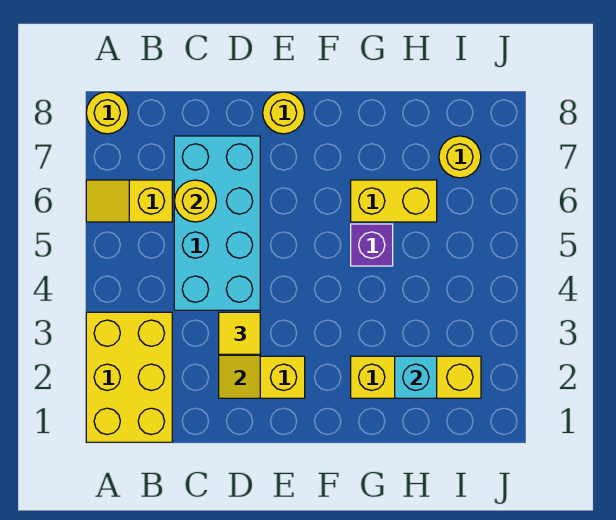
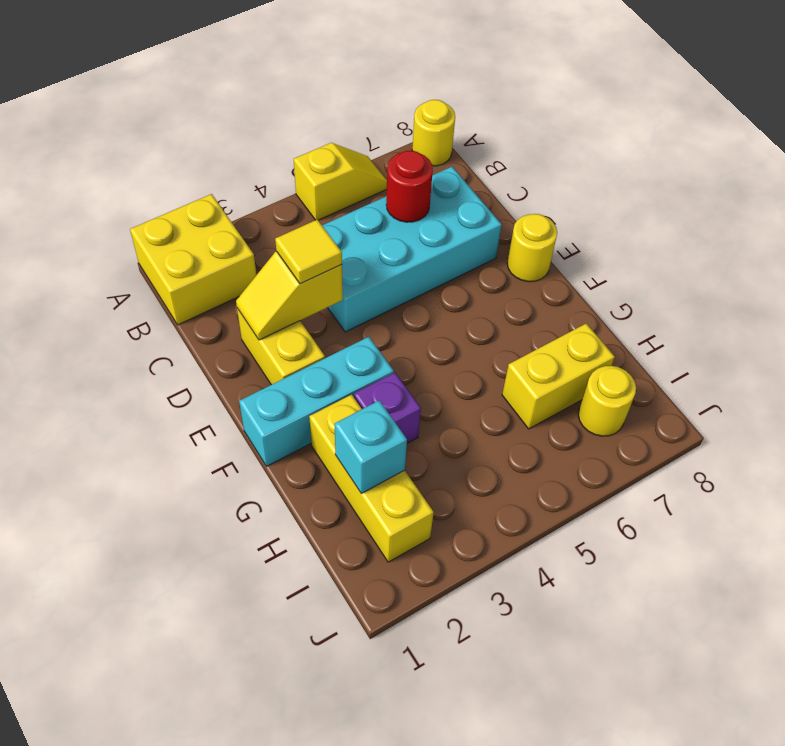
yellow 2x3 brick [86,312,172,442] -> yellow 2x2 brick [130,194,256,325]
yellow 1x2 slope [86,180,172,222] -> yellow 1x2 slope turned to [294,143,387,220]
yellow 1x1 round brick [174,180,216,222] -> red 1x1 round brick [386,151,433,222]
none -> cyan 1x3 brick [239,337,394,466]
purple 1x1 brick [351,224,393,266] -> purple 1x1 brick moved to [354,373,421,443]
yellow 1x2 brick [351,180,437,222] -> yellow 1x2 brick turned to [502,323,615,429]

